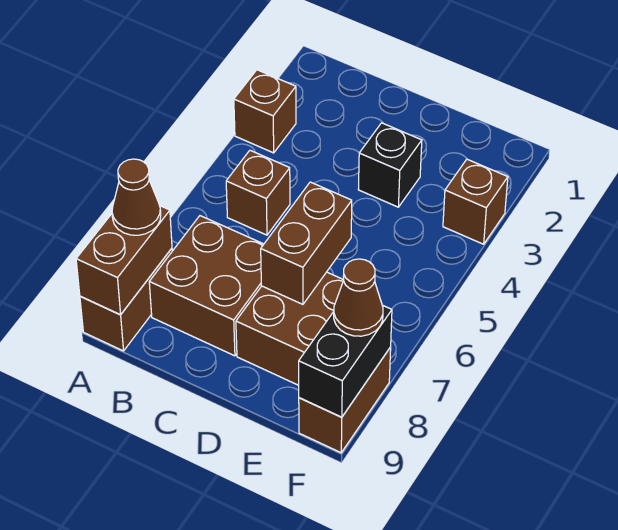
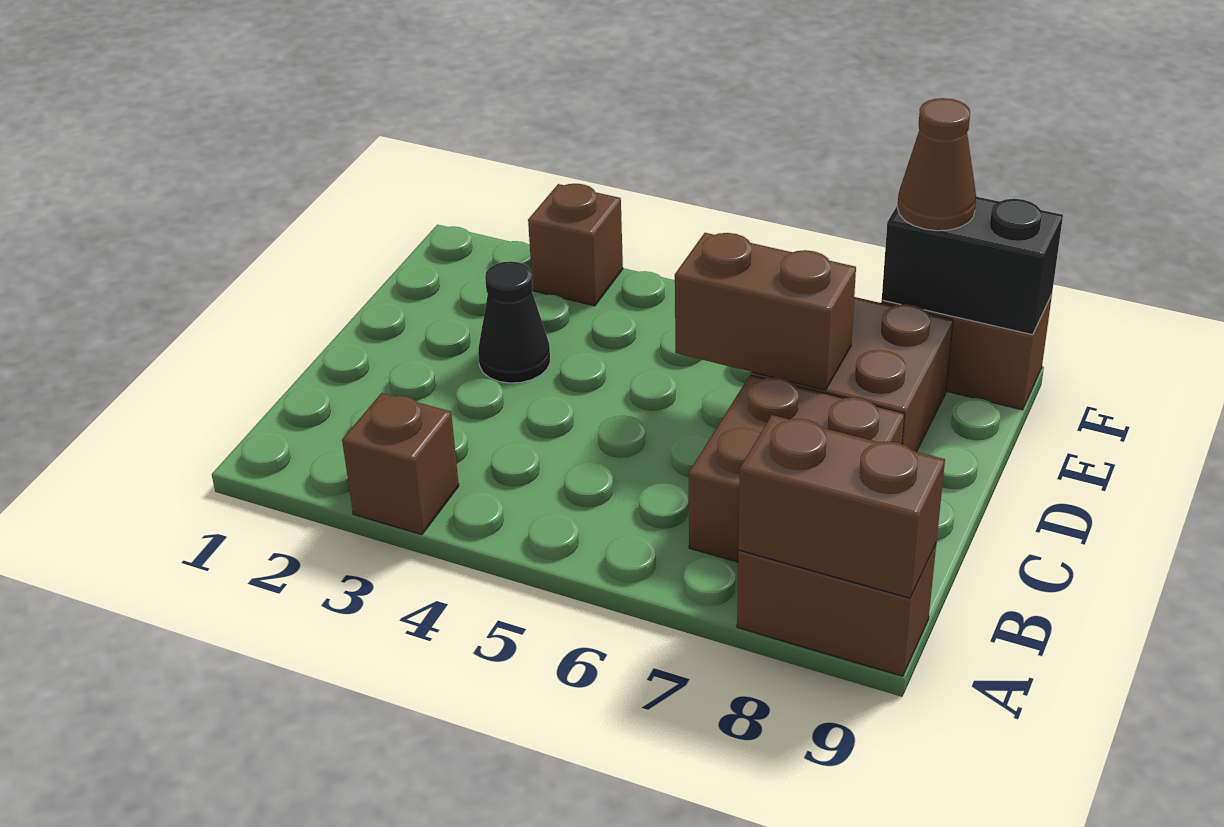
brown 1x1 cone [112,159,161,235] -> none
brown 1x1 brick [226,150,290,235] -> none
black 1x1 brick [358,123,422,207] -> black 1x1 cone [478,261,550,383]

